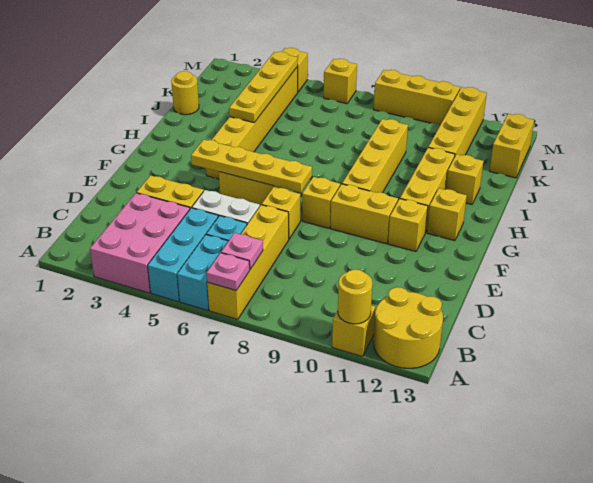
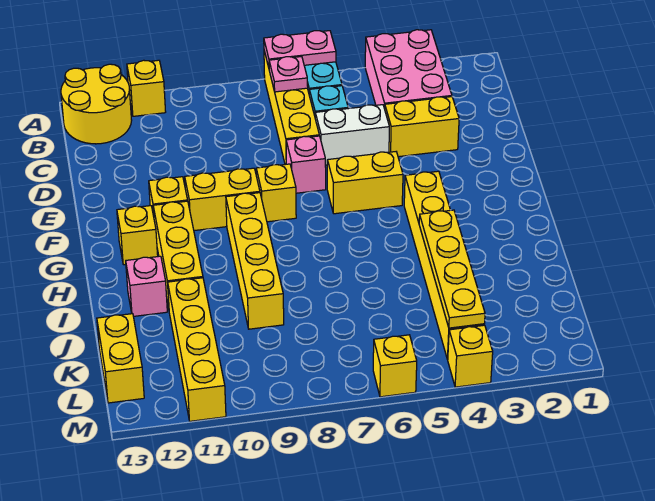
cyan 1x3 brick [148,208,218,302] -> none
pink 1x1 plate [207,253,250,290] -> pink 1x2 plate [264,31,336,67]
yellow 1x1 round brick [338,270,372,324] -> none
yellow 1x1 brick [262,187,300,239] -> pink 1x1 brick [286,136,326,193]
yellow 1x4 plate [191,140,312,193] -> none
yellow 1x1 brick [446,154,483,205] -> pink 1x1 brick [126,256,167,316]
yellow 1x1 round brick [171,71,199,115] -> none
yellow 1x3 brick [374,70,460,125] -> none

